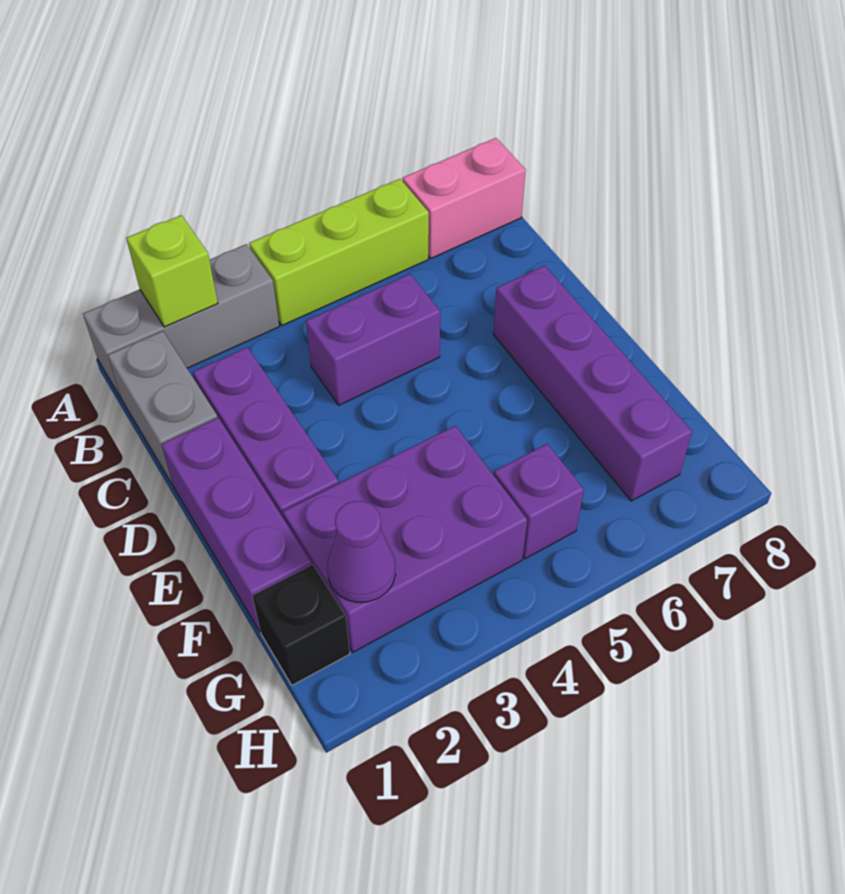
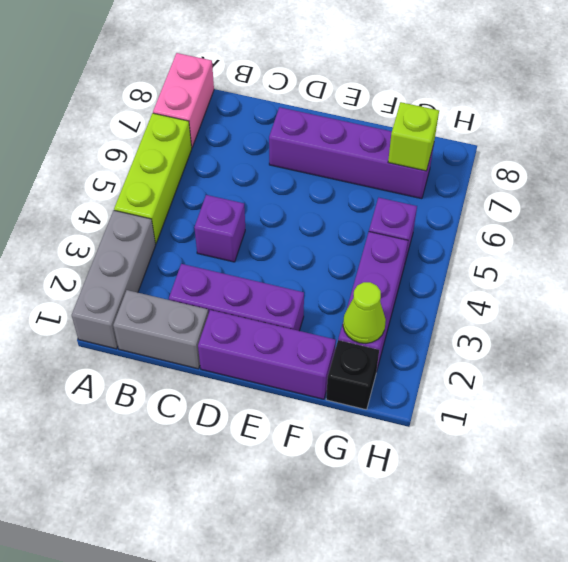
lime 1x1 brick [126,215,218,327] -> lime 1x1 brick moved to [388,102,439,171]
purple 1x2 brick [306,274,440,405] -> purple 1x1 brick [194,195,245,262]
purple 2x3 brick [283,426,527,652] -> purple 1x3 brick [338,232,408,369]
purple 1x1 cone [327,501,396,602] -> lime 1x1 cone [343,282,386,343]

